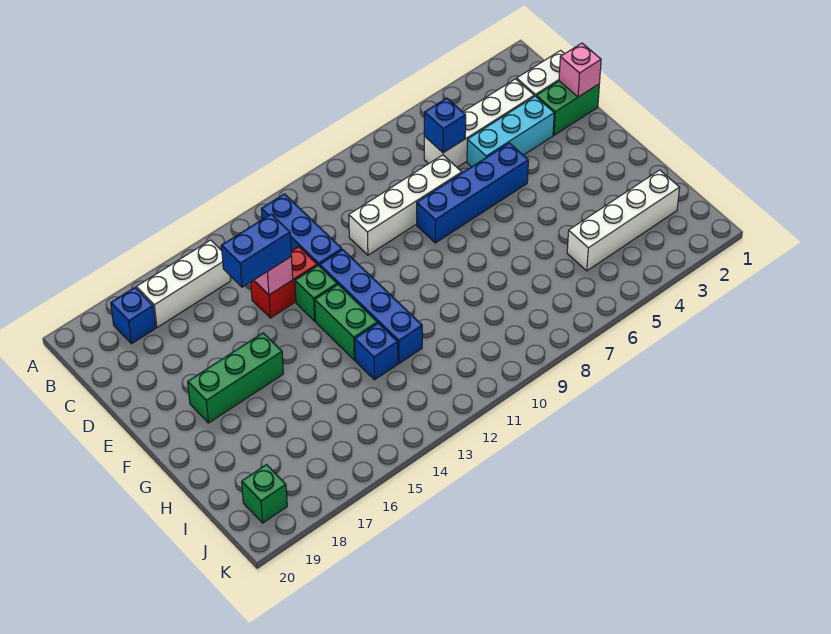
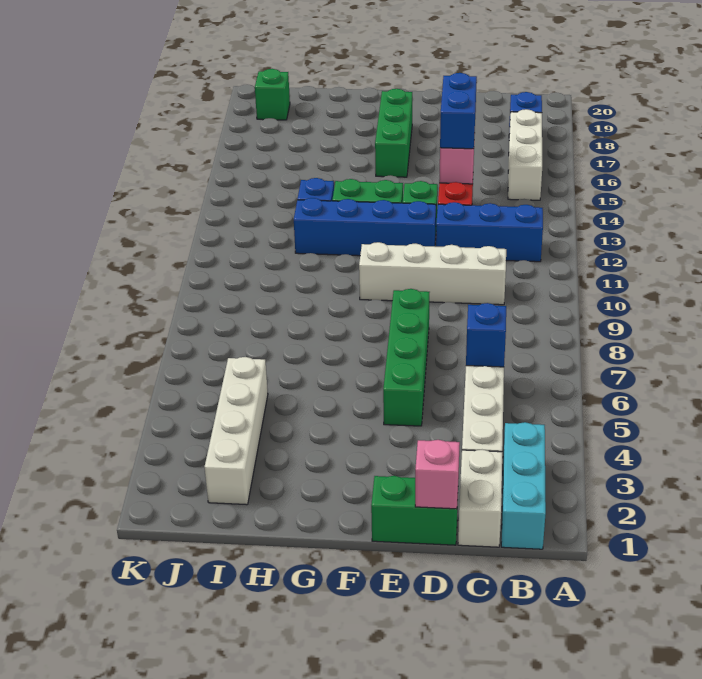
green 1x2 brick [536,81,599,135] -> green 1x2 brick turned to [371,476,458,545]
cyan 1x3 brick [467,96,554,167] -> cyan 1x3 brick moved to [501,422,546,549]
white 1x4 brick [349,155,462,255] -> white 1x4 brick turned to [359,242,506,305]
blue 1x4 brick [417,143,528,243] -> green 1x4 brick [383,289,429,426]

